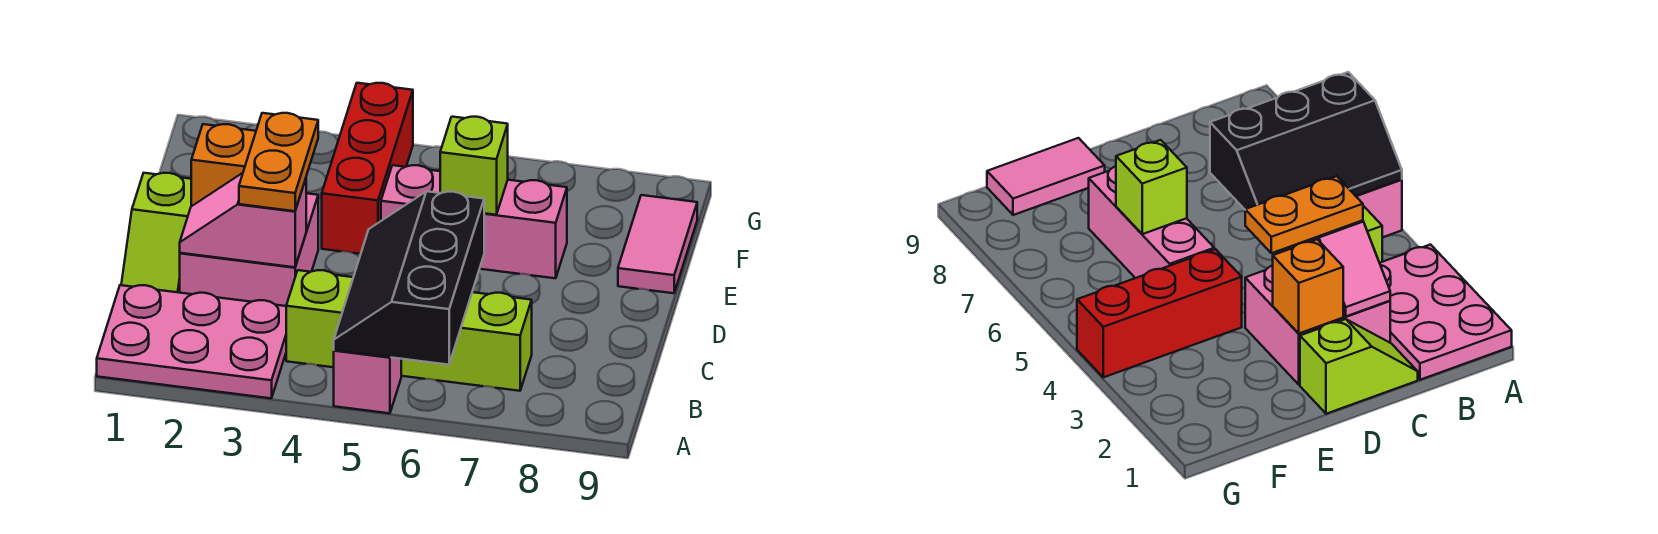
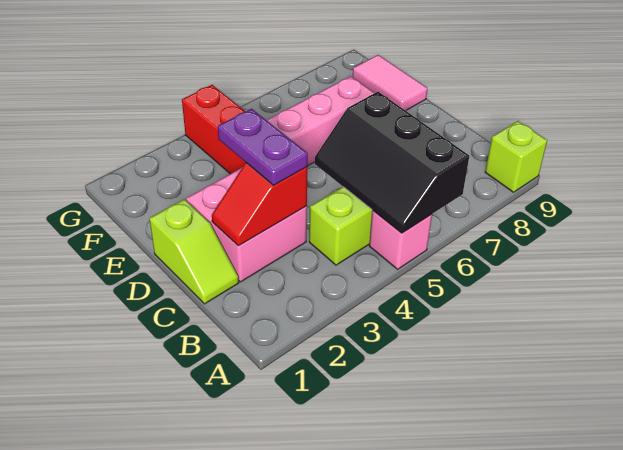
pink 2x3 plate [97,285,286,398] -> none
pink 1x2 slope [180,173,306,267] -> red 1x2 slope [212,163,308,246]
orange 1x2 plate [239,113,318,211] -> purple 1x2 plate [218,109,308,185]
orange 1x1 brick [191,124,256,206] -> none
lime 1x1 brick [440,117,508,215] -> lime 1x1 brick moved to [485,121,547,192]

